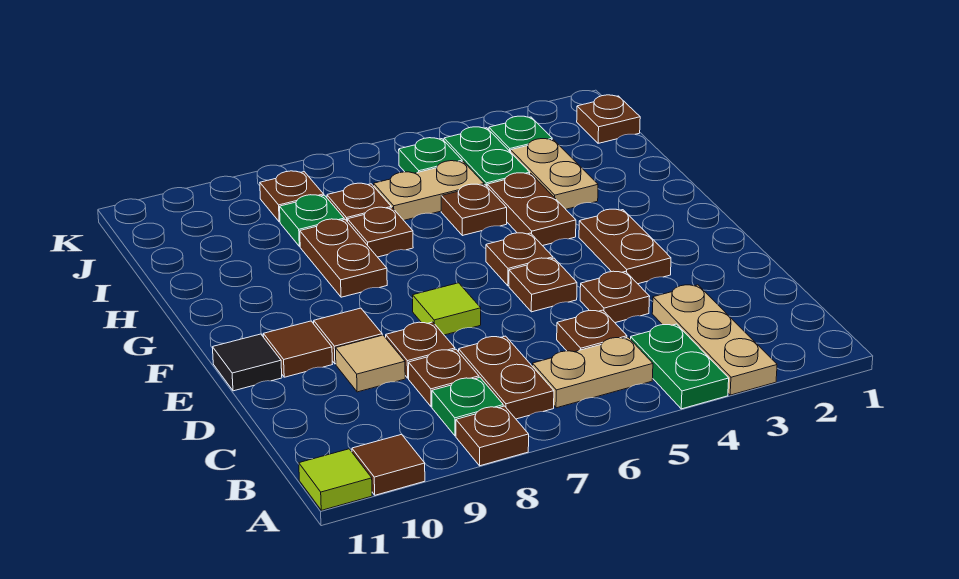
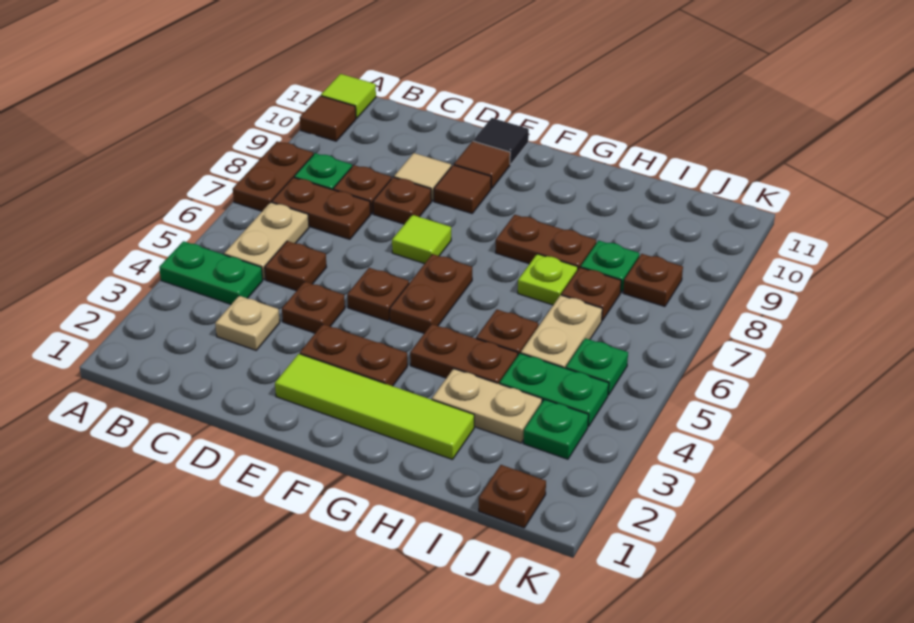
tan 1x3 plate [652,285,777,395] -> tan 1x1 plate [215,296,280,350]
brown 1x1 plate [456,406,529,466] -> brown 1x2 plate [233,141,313,211]
none -> lime 1x4 tile [275,354,474,460]
brown 1x1 plate [486,233,553,286] -> brown 1x2 plate [390,254,472,333]
brown 1x1 plate [348,207,413,257] -> lime 1x1 plate [518,254,578,305]

